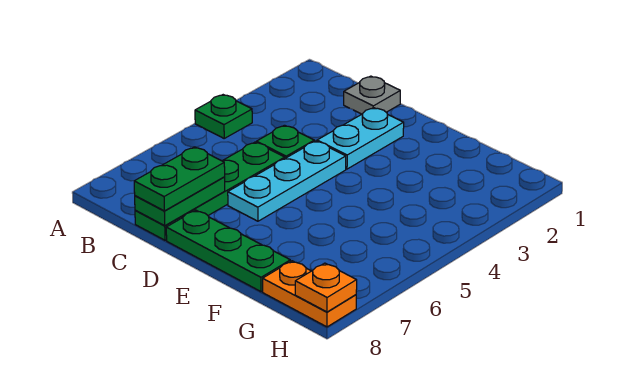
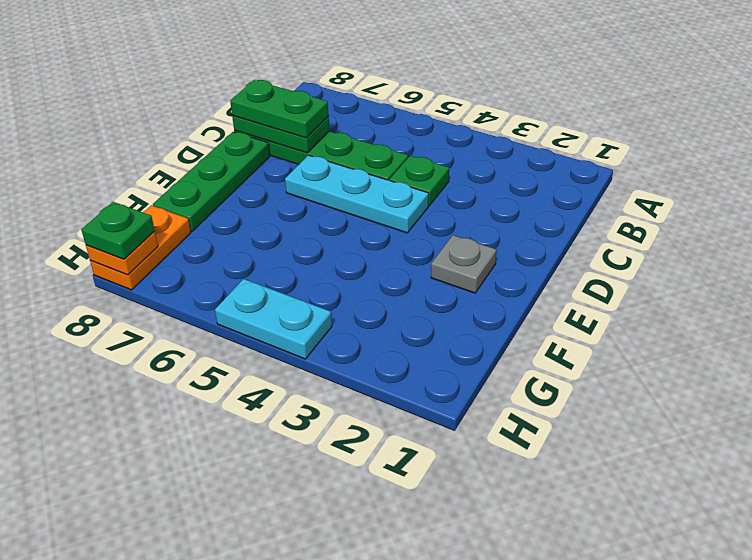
green 1x1 plate [195,95,252,138] -> green 1x1 plate moved to [81,202,155,259]
grey 1x1 plate [344,76,400,114] -> grey 1x1 plate moved to [431,235,496,293]
cyan 1x2 plate [317,108,404,169] -> cyan 1x2 plate moved to [215,279,332,359]

